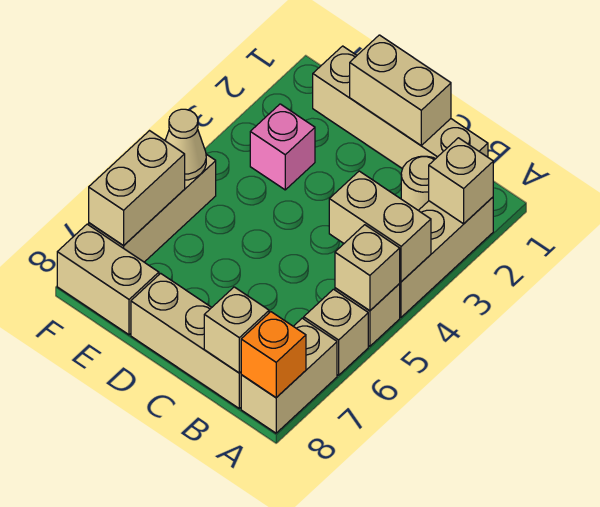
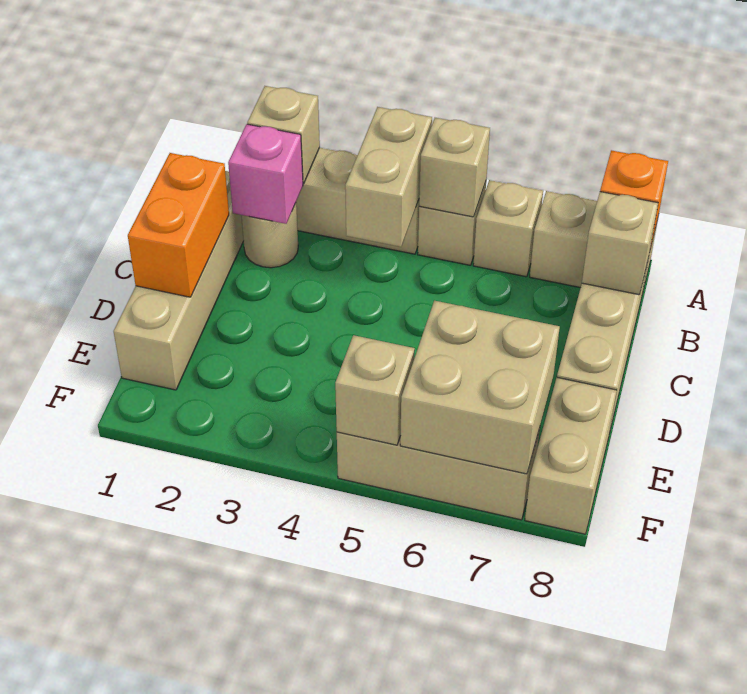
tan 1x2 brick [350,35,451,145] -> orange 1x2 brick [128,153,229,297]
pink 1x1 brick [250,104,315,190] -> pink 1x1 brick moved to [228,124,303,224]
tan 1x1 cone [165,109,206,180] -> tan 1x1 brick [335,335,415,445]
tan 1x2 brick [89,131,185,245] -> tan 2x2 brick [400,301,560,474]

